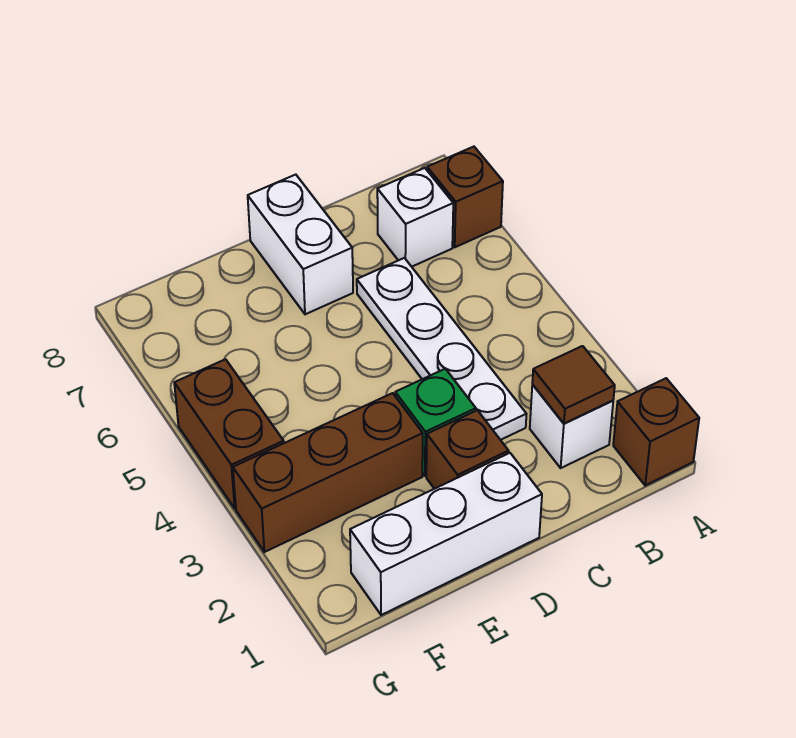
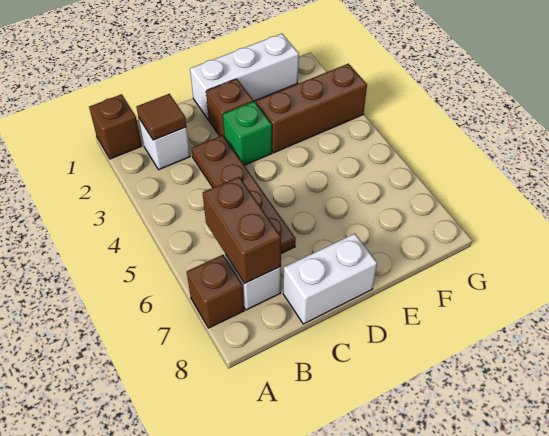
white 1x4 plate [357,258,526,440] -> brown 1x4 plate [191,135,296,253]
white 1x2 brick [248,175,353,314] -> white 1x2 brick turned to [283,234,377,324]
brown 1x2 brick [174,359,284,508] -> brown 1x2 brick moved to [203,177,281,284]

